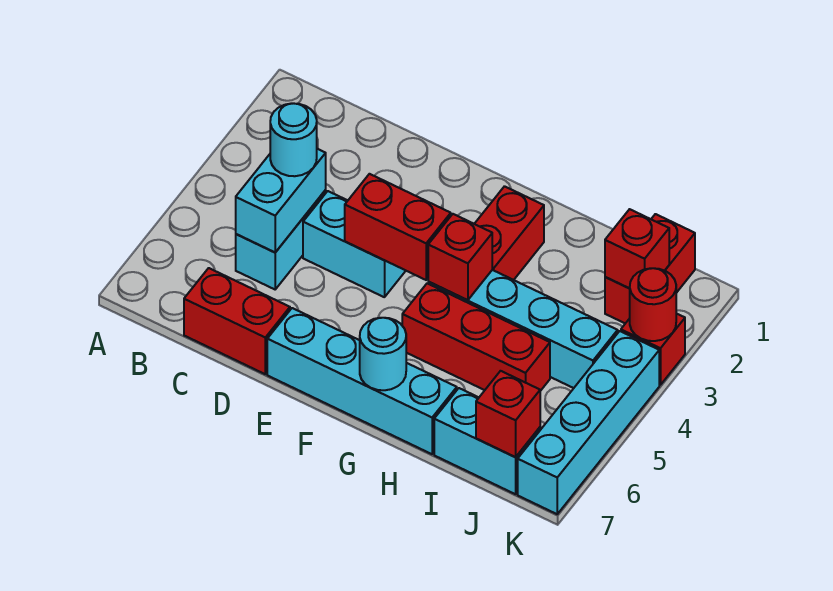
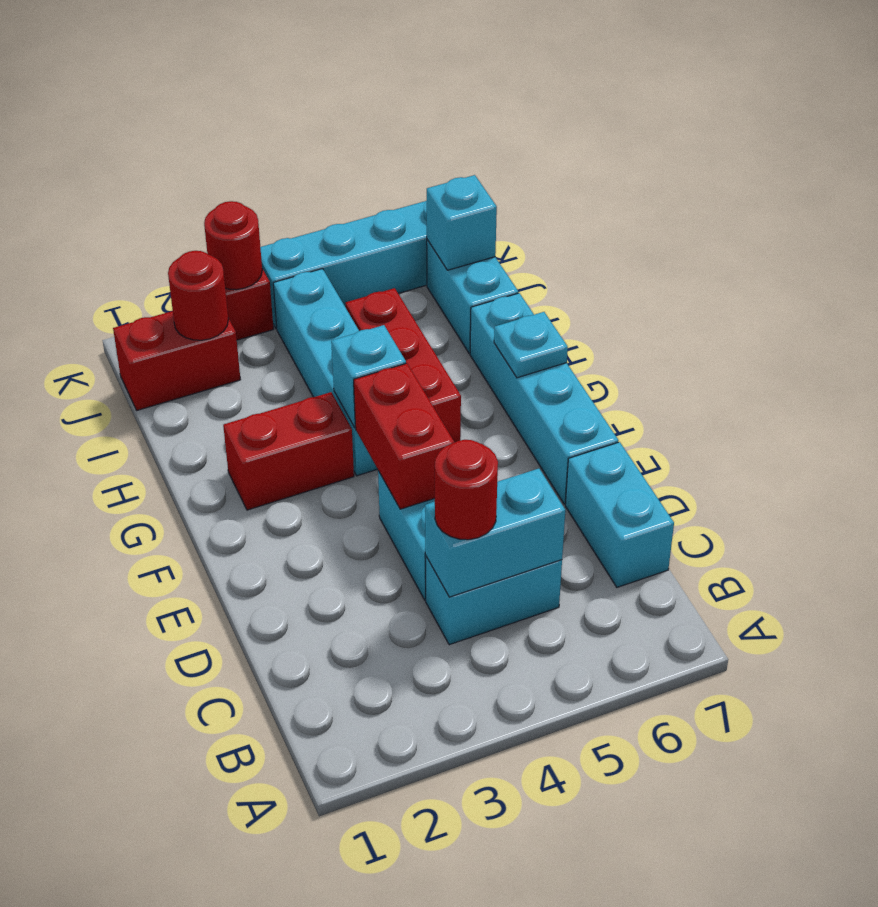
cyan 1x1 round brick [270,103,317,176] -> red 1x1 round brick [435,440,498,540]
red 1x2 brick [184,268,290,374] -> cyan 1x2 brick [565,442,674,587]
red 1x1 brick [428,214,492,300] -> cyan 1x1 brick [331,325,406,427]
cyan 1x1 round brick [360,318,406,390] -> cyan 1x1 plate [494,312,568,378]
red 1x1 brick [605,209,669,288] -> red 1x1 round brick [168,251,228,340]
red 1x1 brick [476,371,540,457] -> cyan 1x1 brick [427,175,497,270]

